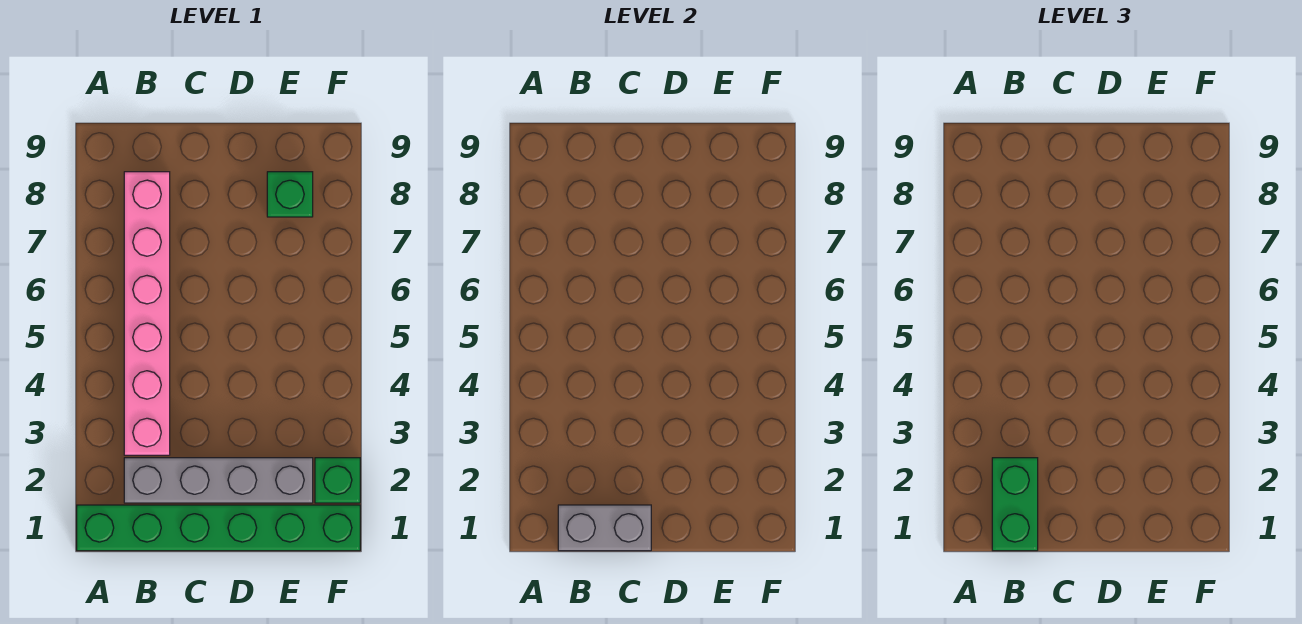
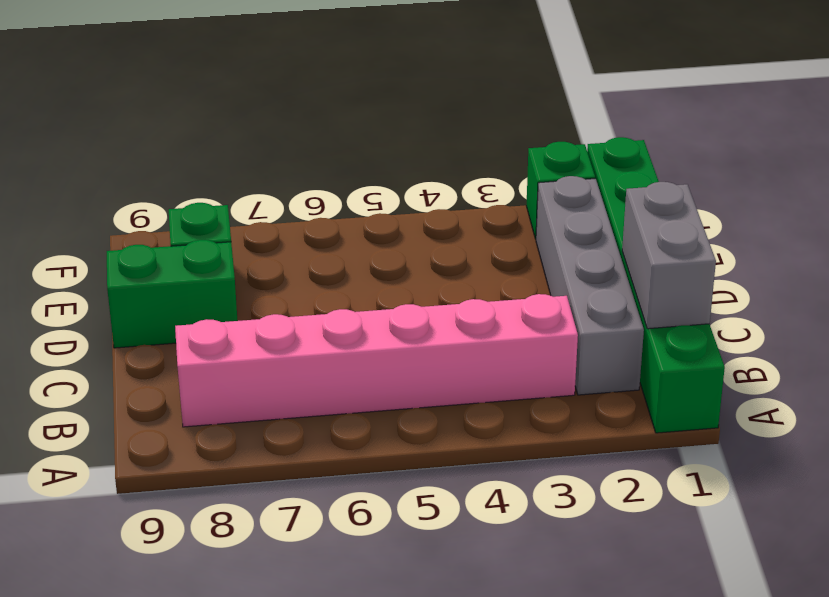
green 1x2 brick [992,458,1038,551] -> green 1x2 brick moved to [107,240,238,348]

